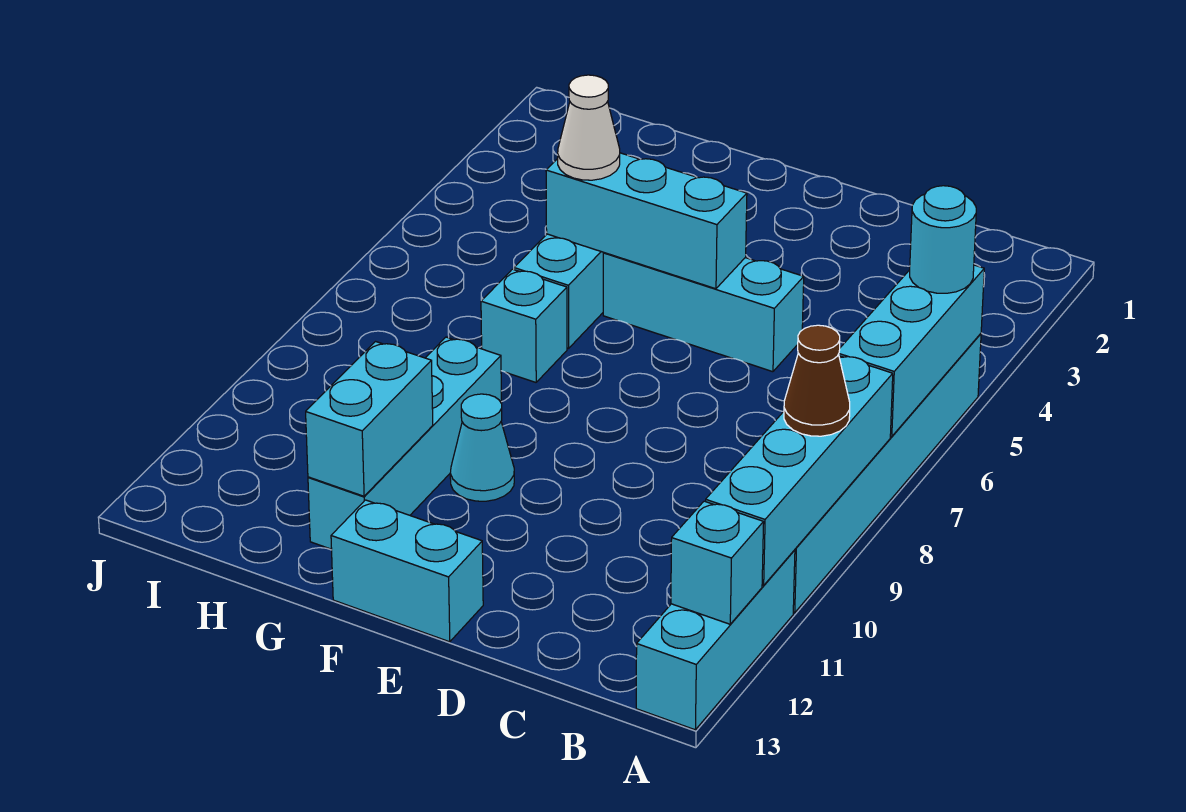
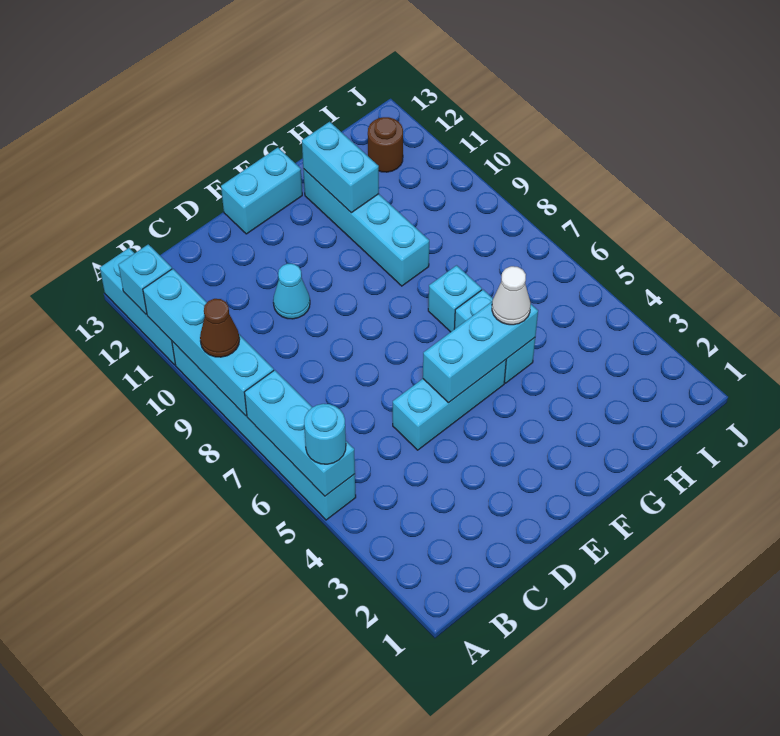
cyan 1x1 cone [450,394,514,501] -> cyan 1x1 cone moved to [273,264,310,319]
none -> brown 1x1 round brick [368,117,403,172]

